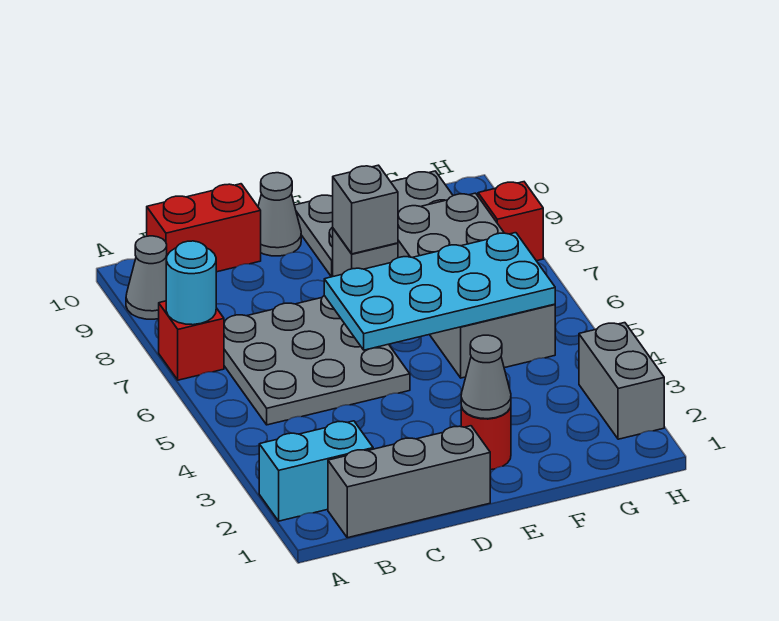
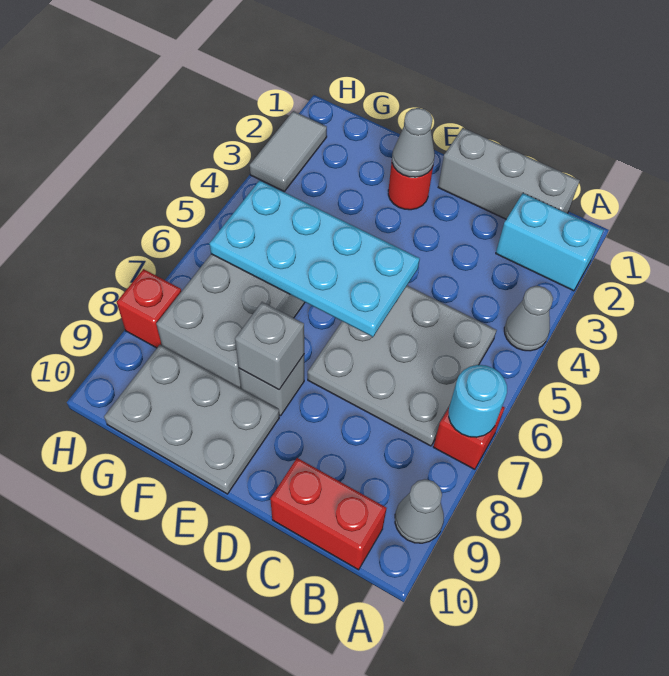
grey 1x1 cone [258,173,301,256] -> grey 1x1 cone moved to [504,286,553,351]
grey 1x2 brick [579,323,664,439] -> grey 1x2 tile [250,111,327,191]

